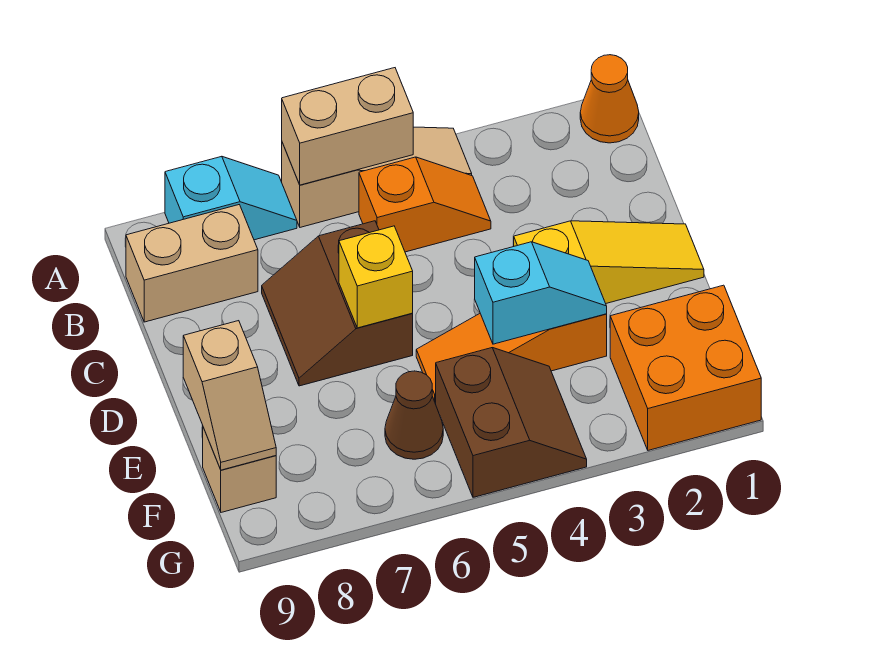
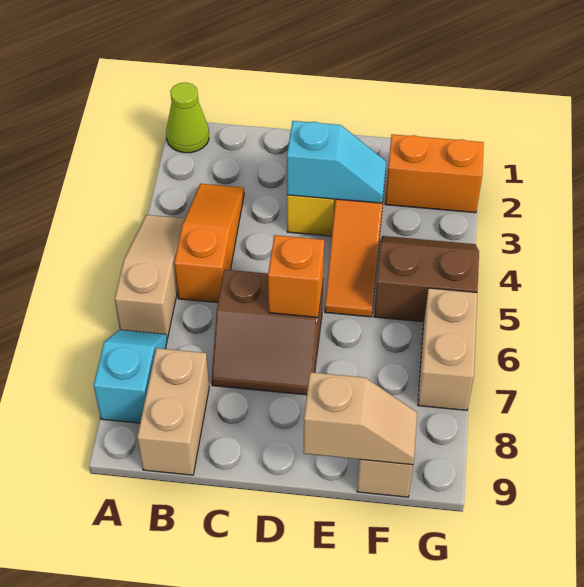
orange 1x1 cone [580,55,639,143] -> lime 1x1 cone [166,83,209,153]
tan 1x2 brick [282,68,413,185] -> tan 1x2 brick moved to [418,288,477,410]
orange 1x2 slope [359,157,491,252] -> orange 1x3 slope [174,184,244,303]
yellow 1x1 brick [339,226,413,328] -> orange 1x1 brick [268,235,324,317]
cyan 1x2 slope [475,242,607,344] -> cyan 1x2 slope turned to [287,121,386,203]
orange 2x2 brick [610,285,761,450] -> orange 1x2 brick [385,134,484,213]
brown 1x1 cone [385,371,443,459] -> none

